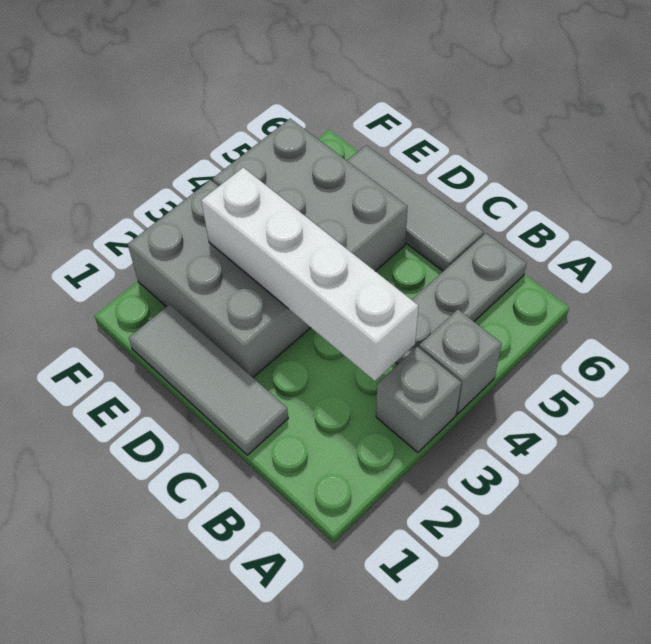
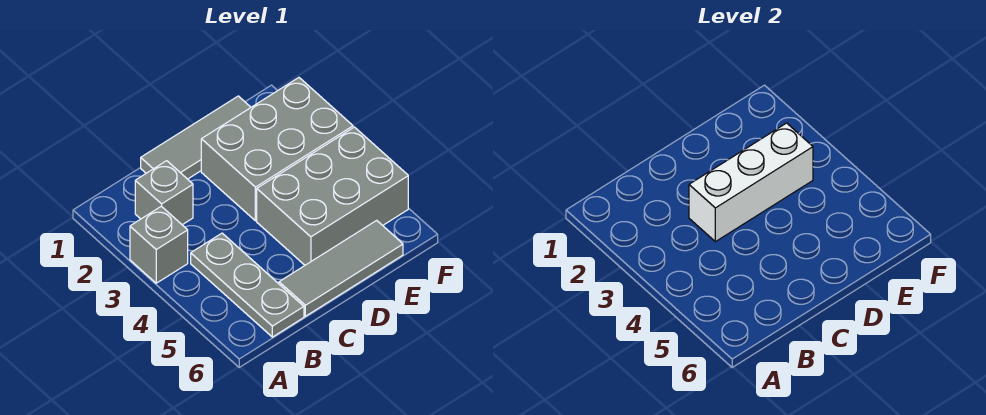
grey 1x1 brick [419,309,502,414] -> grey 1x1 brick moved to [135,161,193,225]
white 1x4 brick [201,167,418,381] -> white 1x3 brick [689,123,813,242]

